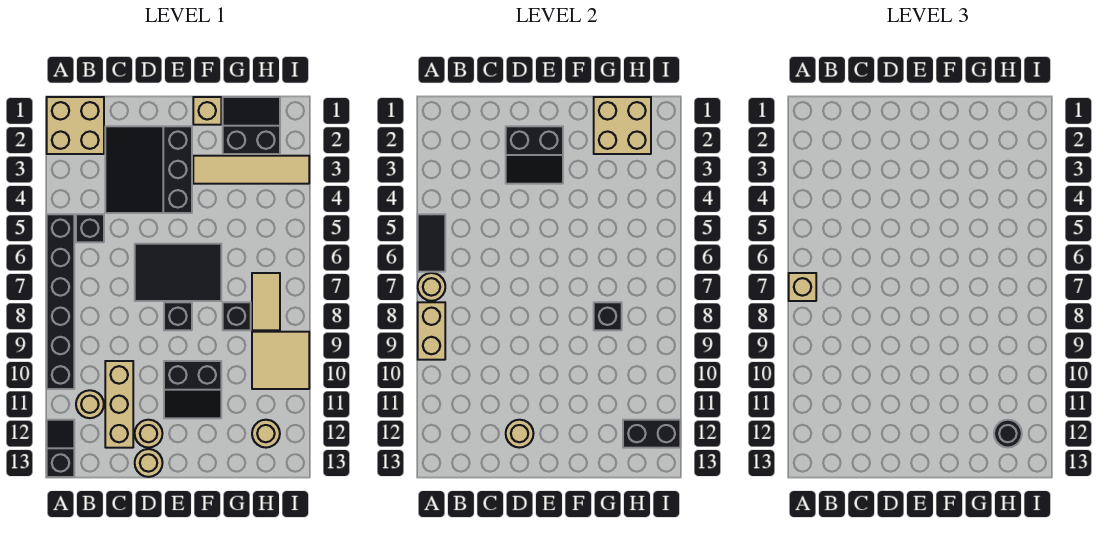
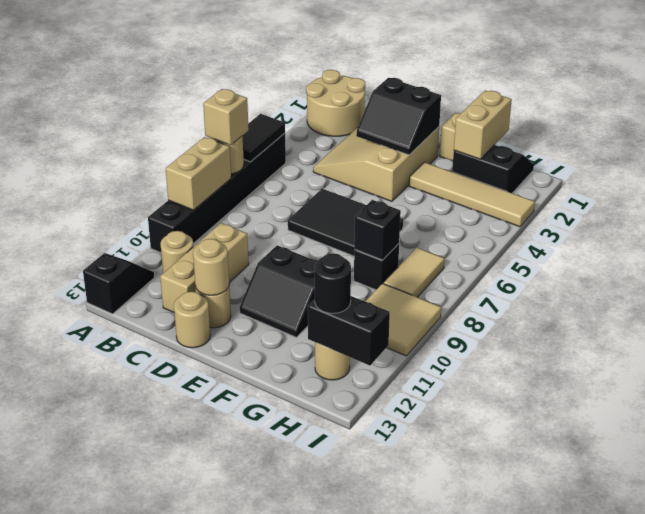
tan 2x2 brick [47,97,104,154] -> tan 2x2 round brick [306,70,365,136]
black 1x1 brick [76,214,104,242] -> none
black 3x3 slope [105,126,192,213] -> tan 3x3 slope [313,127,439,201]
black 1x1 brick [164,302,192,330] -> none
tan 2x2 brick [594,97,651,154] -> tan 1x2 brick [454,90,512,159]

